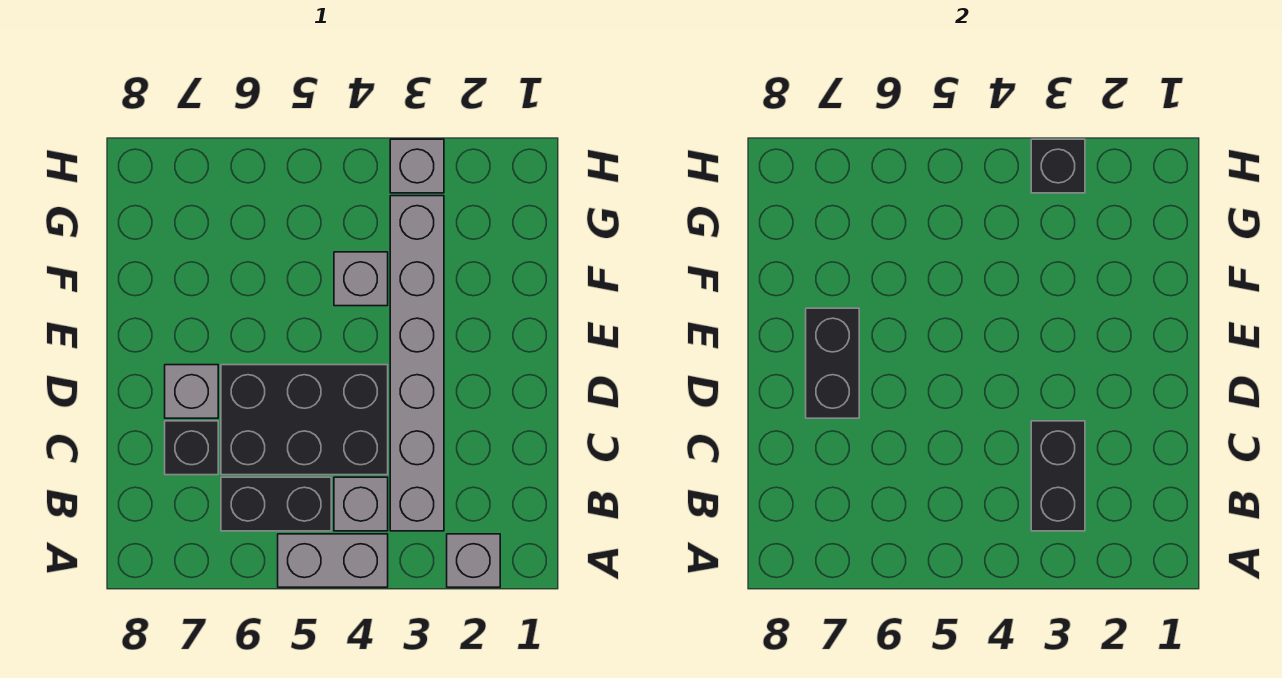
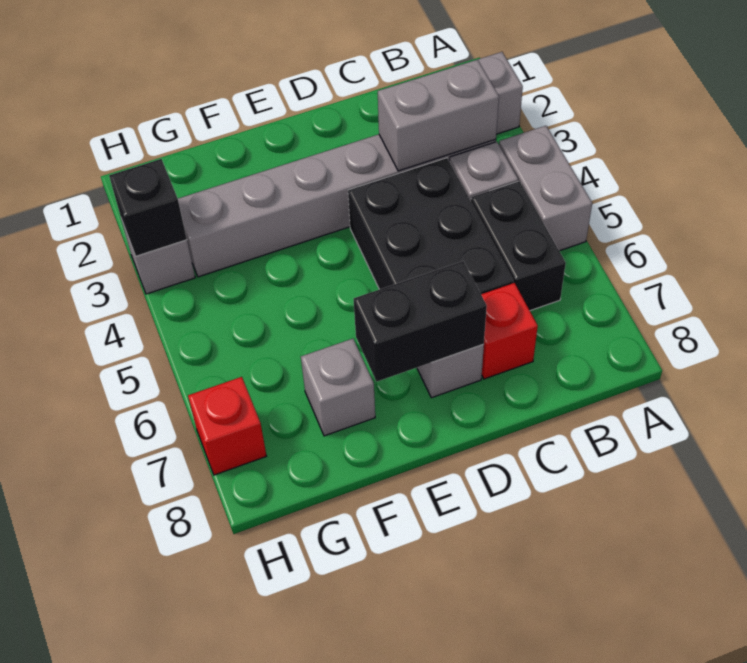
black 1x2 brick [1031,421,1085,531] -> grey 1x2 brick [378,60,499,171]
black 1x1 brick [165,421,218,475] -> red 1x1 brick [481,283,538,379]
grey 1x1 brick [334,252,388,306] -> grey 1x1 brick moved to [301,339,375,436]
none -> red 1x1 brick [188,377,266,475]

